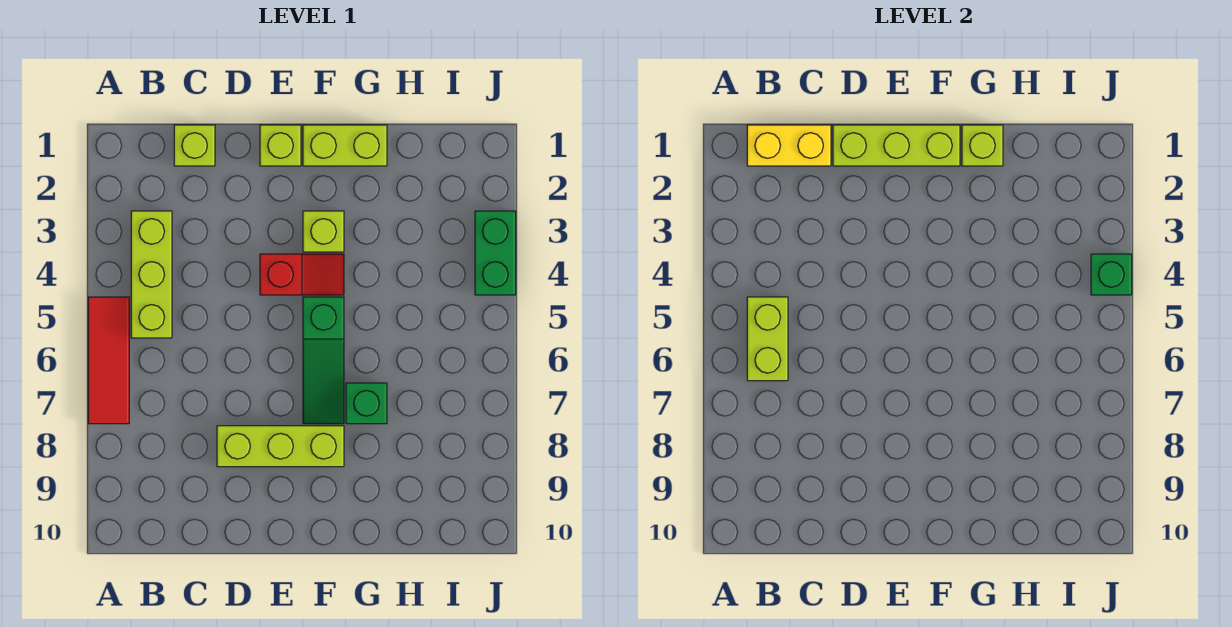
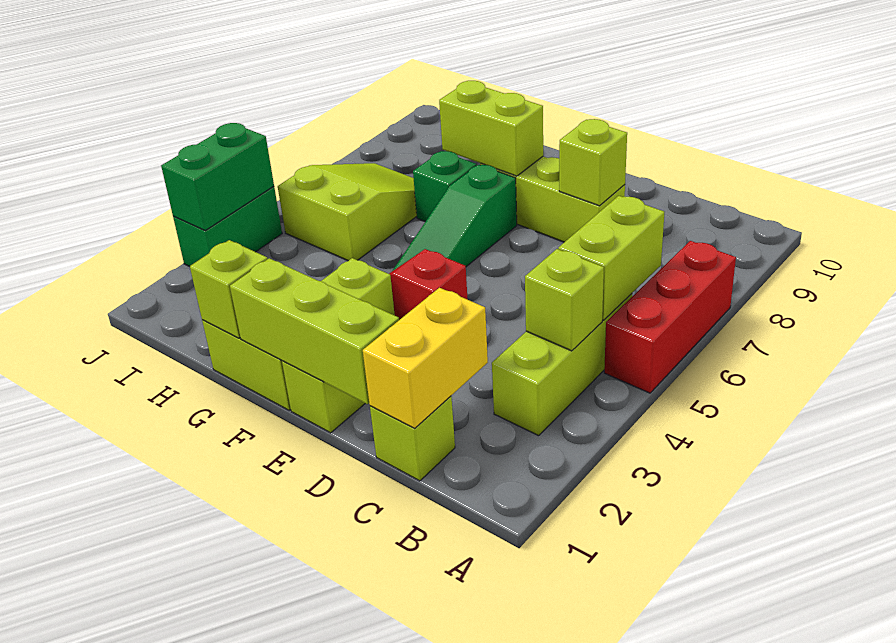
red 1x3 tile [88,297,129,424] -> red 1x3 brick [604,241,736,393]
yellow 1x2 brick [747,125,831,166] -> yellow 1x2 brick turned to [363,288,488,428]
none -> lime 1x1 brick [525,249,604,351]
none -> lime 1x1 brick [559,119,627,206]
green 1x3 slope [303,297,344,424] -> green 1x3 slope turned to [393,165,517,271]
none -> lime 1x2 brick [439,81,543,176]
none -> lime 2x3 slope [278,163,417,261]
green 1x1 brick [1091,254,1132,295] -> green 1x2 brick [161,123,274,231]

